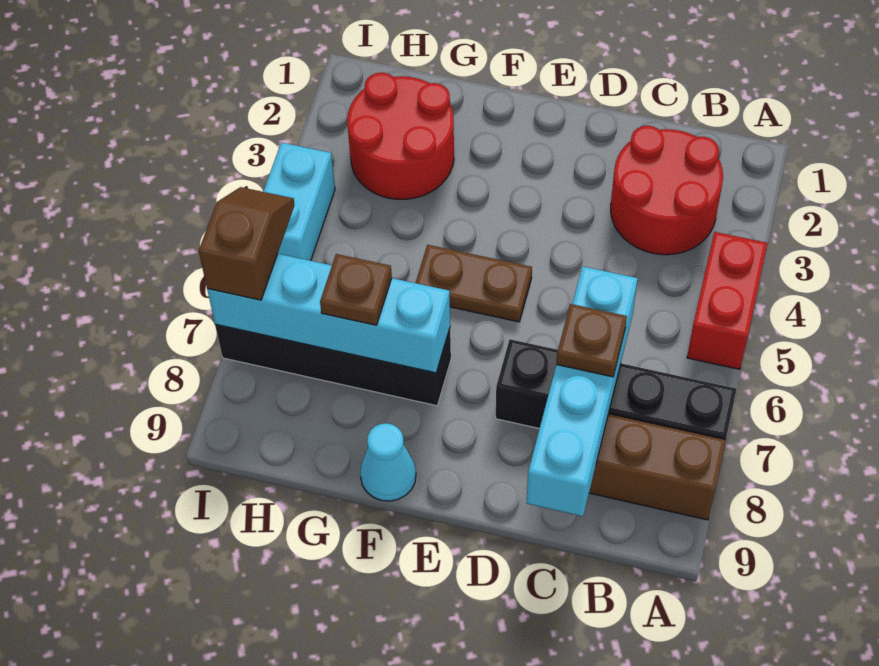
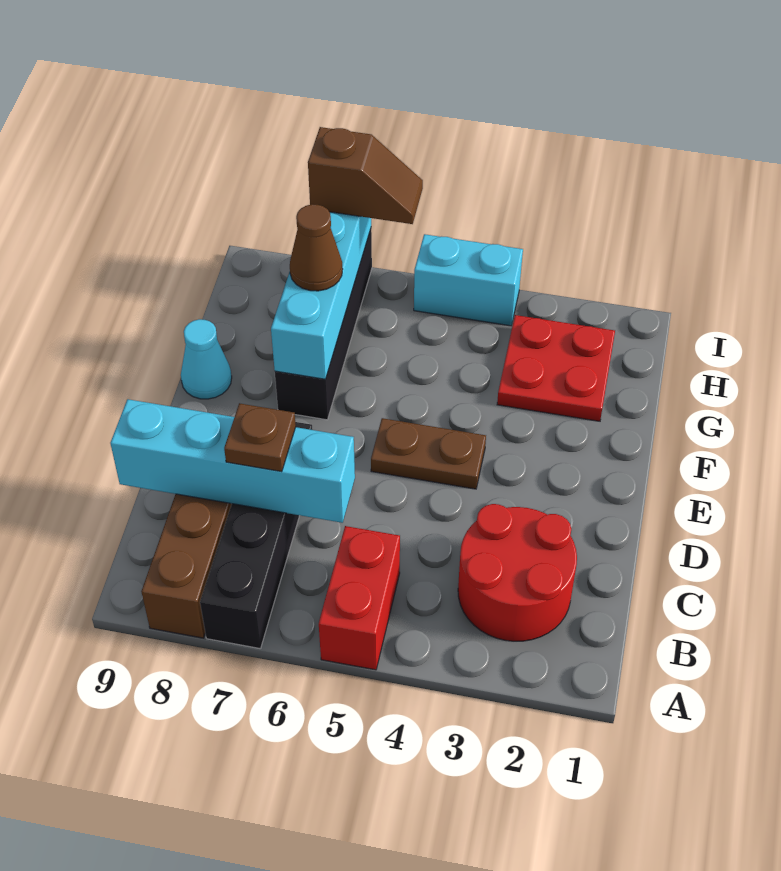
red 1x2 brick [687,232,767,369] -> red 1x2 brick turned to [319,526,400,670]
brown 1x2 plate [416,245,532,322] -> brown 1x2 plate turned to [371,418,486,489]
red 2x2 round brick [347,73,454,199] -> red 2x2 plate [497,315,615,421]
brown 1x1 plate [320,254,392,325] -> brown 1x1 cone [290,204,343,291]

